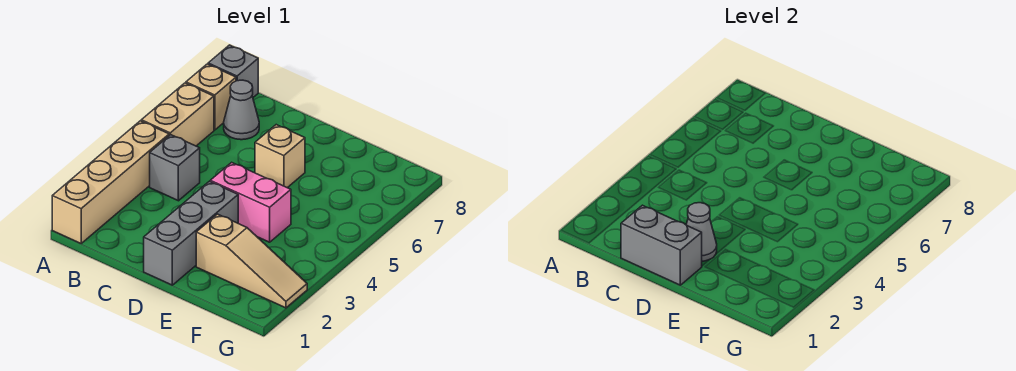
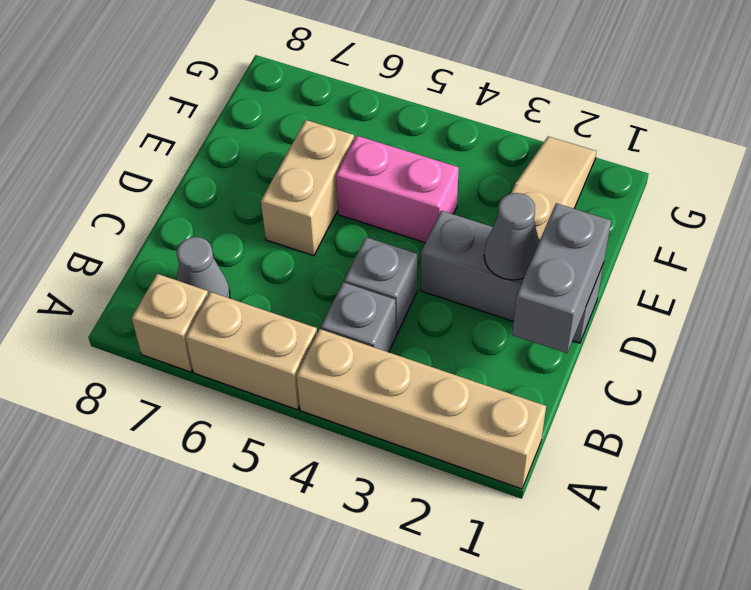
grey 1x1 brick [208,45,258,97] -> grey 1x1 brick moved to [344,237,417,335]
pink 1x2 brick [210,162,291,242] -> pink 1x2 brick turned to [336,136,459,243]
tan 1x1 brick [255,125,305,188] -> tan 1x2 brick [261,120,354,256]

